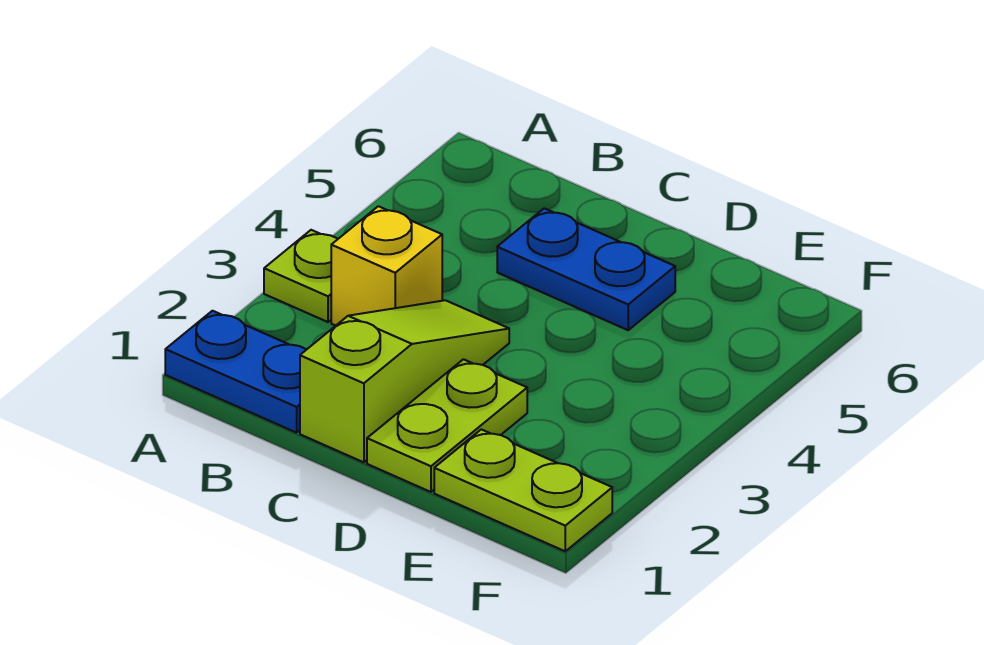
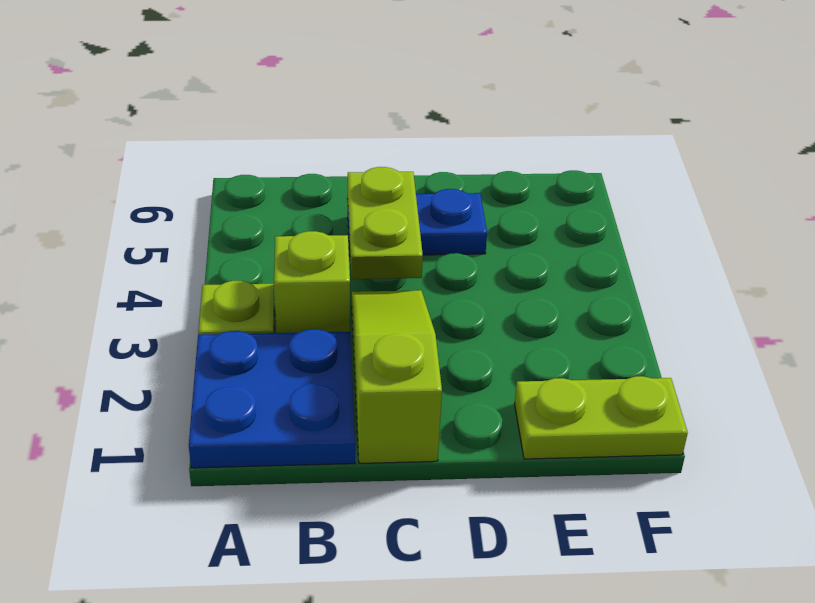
blue 1x2 plate [165,311,307,433] -> blue 2x2 plate [189,329,355,468]
yellow 1x1 brick [331,206,442,326] -> lime 1x1 brick [274,231,350,333]
lime 1x2 plate [367,359,527,492] -> lime 1x2 plate moved to [348,167,423,279]

